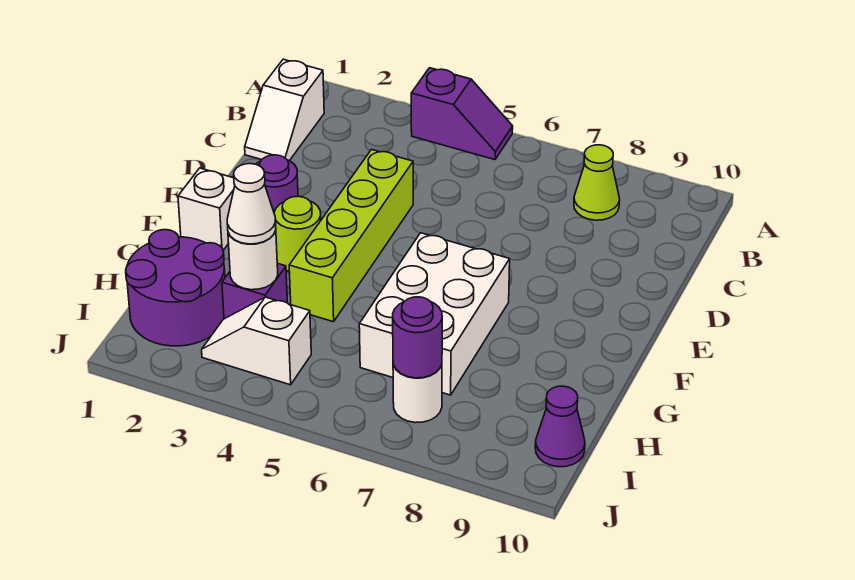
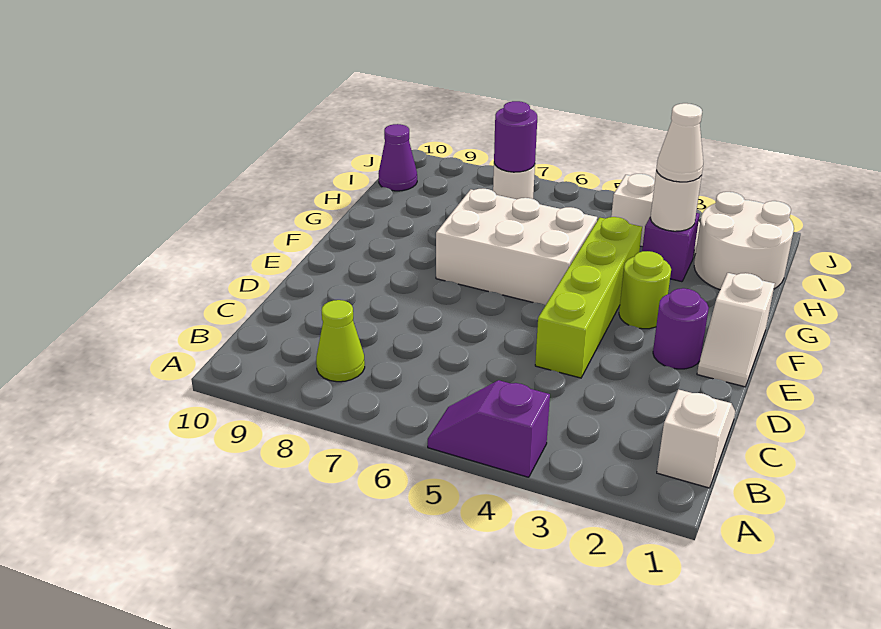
white 2x3 brick [359,233,510,395] -> white 2x3 brick turned to [436,189,597,305]
purple 2x2 round brick [126,230,225,346] -> white 2x2 round brick [694,192,794,290]

